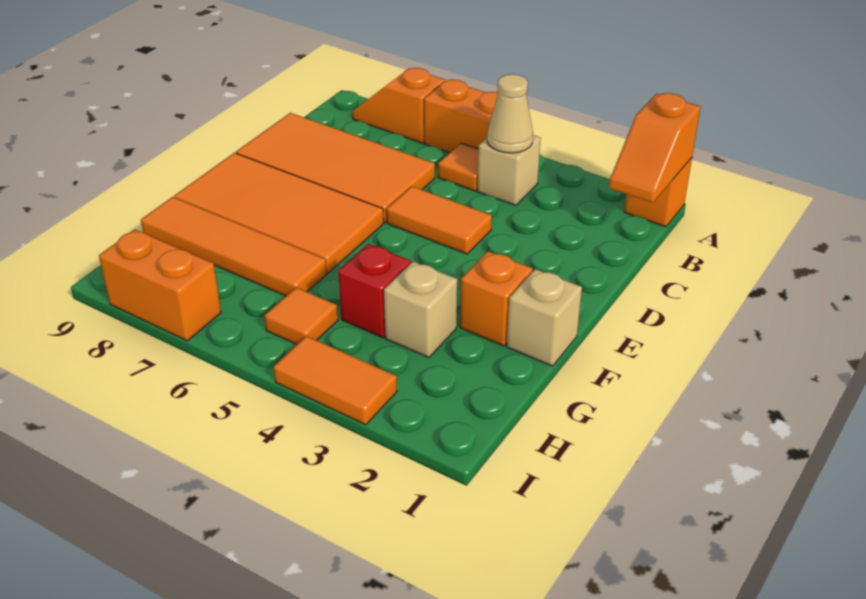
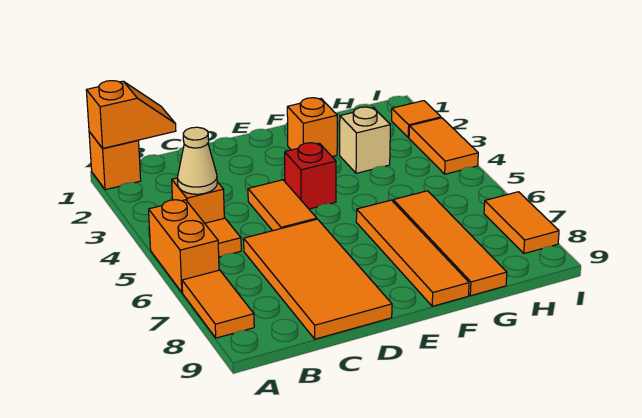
orange 1x2 slope [352,68,445,143] -> orange 1x2 tile [182,270,254,338]
tan 1x1 brick [477,135,541,205] -> orange 1x1 brick [172,178,224,223]
orange 2x4 tile [174,153,384,273] -> orange 1x4 tile [356,200,469,306]
tan 1x1 brick [507,269,582,366] -> none
red 1x1 brick [338,244,411,338] -> red 1x1 brick moved to [285,143,336,209]
orange 1x1 tile [264,288,338,344] -> orange 1x1 tile moved to [392,101,441,138]
orange 1x2 brick [99,230,221,341] -> orange 1x2 tile [484,192,559,254]

